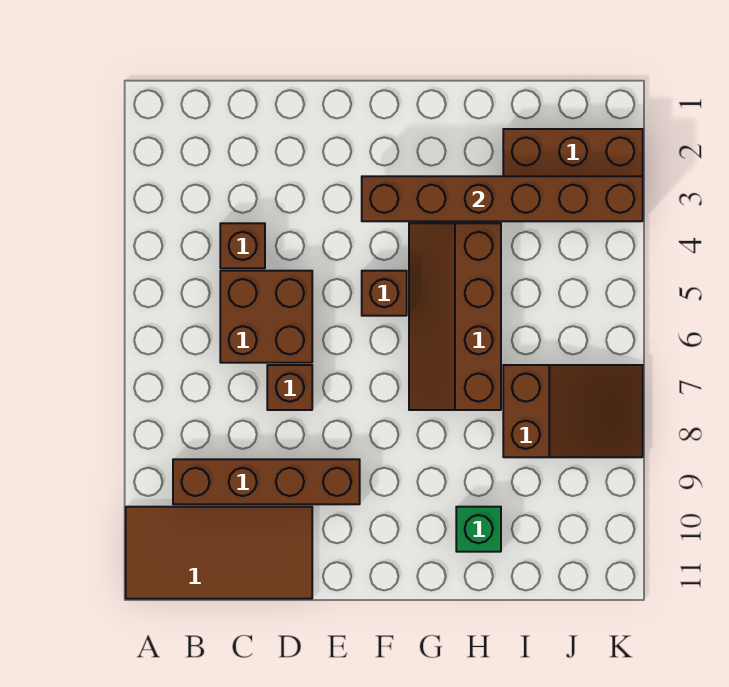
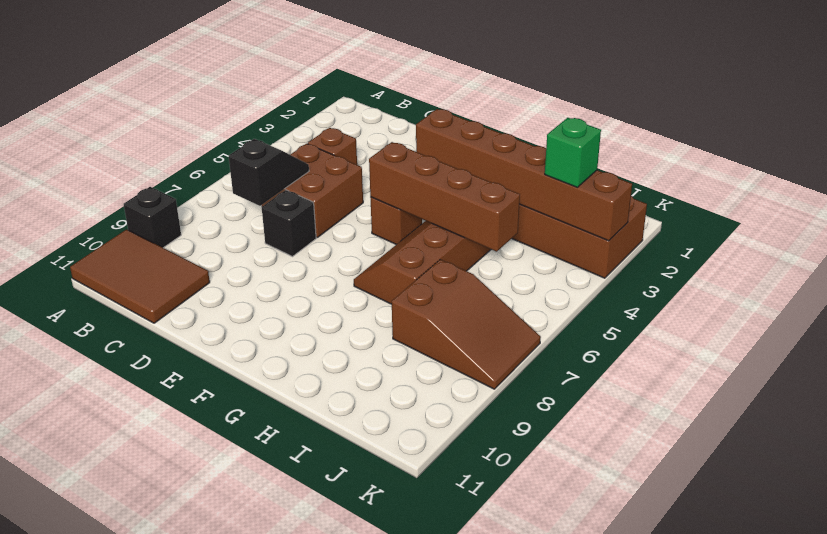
none -> black 1x1 brick [124,187,181,248]
brown 2x4 tile [126,507,312,599] -> brown 2x3 tile [70,229,210,323]
brown 1x4 brick [173,459,360,504] -> brown 1x4 brick moved to [369,142,520,252]
none -> black 1x2 slope [229,139,309,206]
brown 1x1 brick [267,365,312,410] -> black 1x1 brick [262,190,316,257]
green 1x1 brick [456,507,501,552] -> green 1x1 brick moved to [545,118,601,187]

